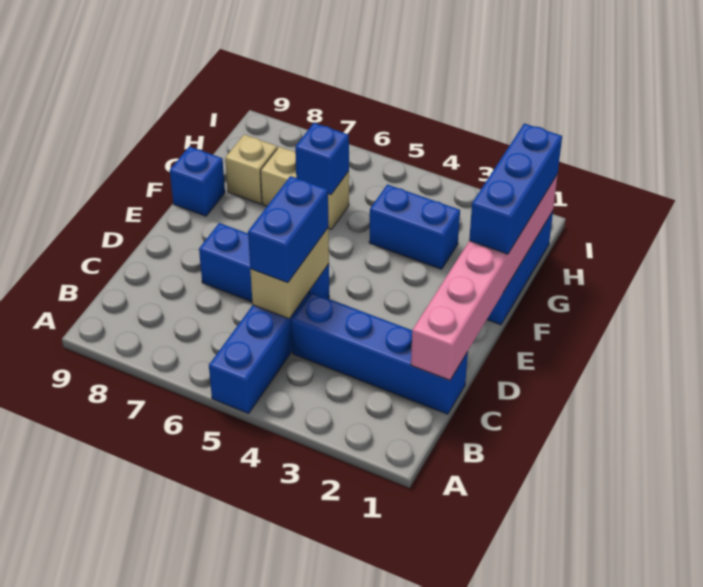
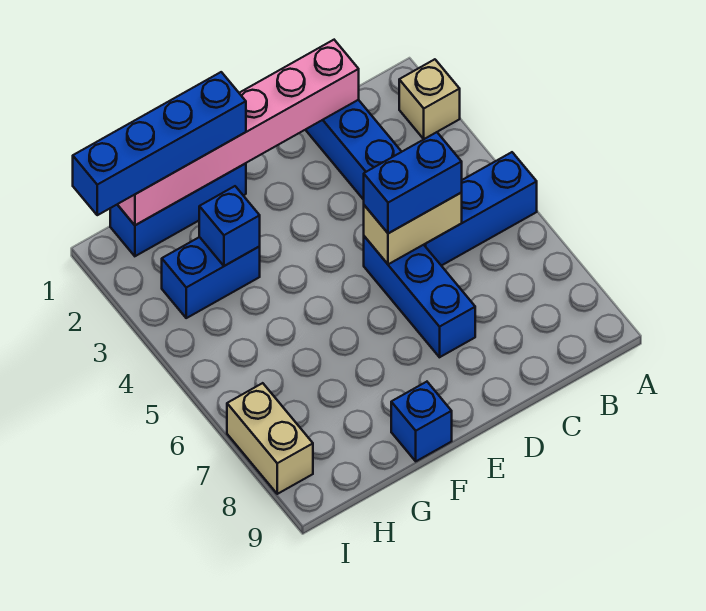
blue 1x3 brick [469,123,562,254] -> blue 1x4 brick [73,72,246,215]
blue 1x2 brick [369,184,460,269] -> blue 1x2 brick turned to [162,237,260,318]
tan 1x2 brick [261,147,349,229] -> tan 1x2 brick moved to [227,383,313,494]
blue 1x1 brick [295,123,349,195] -> blue 1x1 brick moved to [199,186,260,266]
tan 1x1 brick [225,135,277,204] -> tan 1x1 brick moved to [399,59,460,139]

